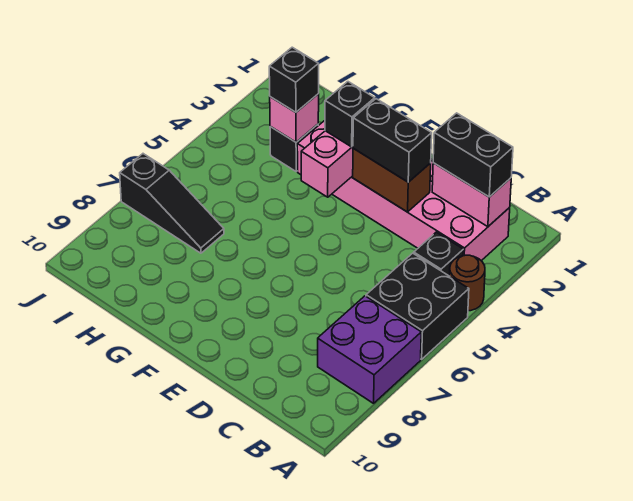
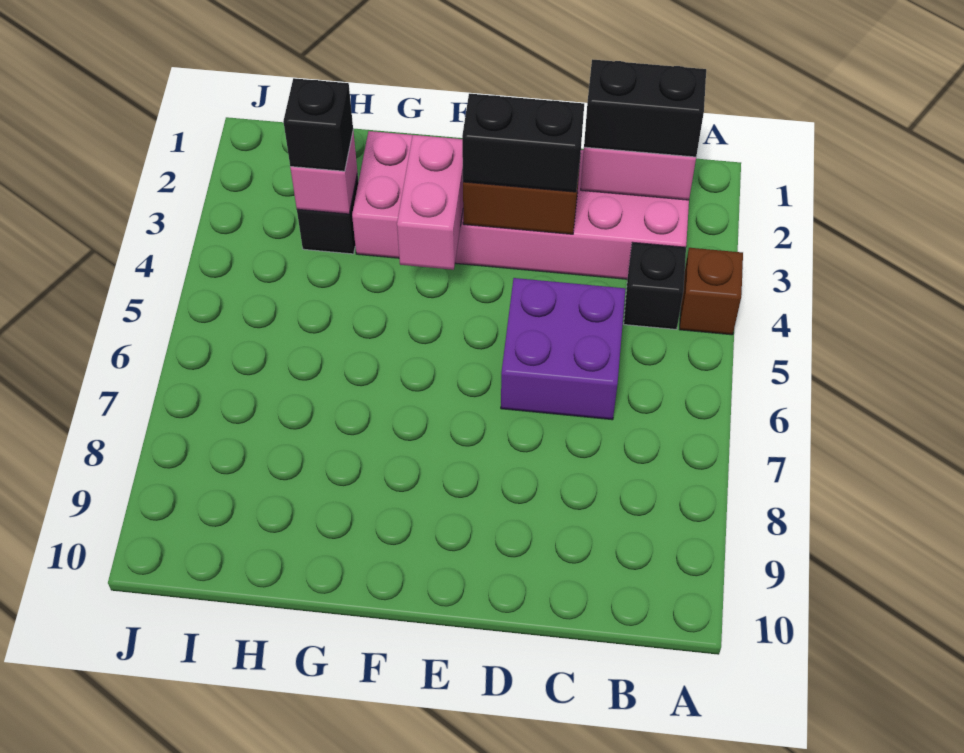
brown 1x1 round brick [449,255,485,311] -> brown 1x1 brick [680,248,743,335]
black 2x2 brick [366,253,469,359] -> none
purple 2x2 brick [318,296,421,403] -> purple 2x2 brick moved to [501,278,625,420]
black 1x1 brick [325,82,375,147] -> none
black 1x3 slope [120,154,224,253] -> none

